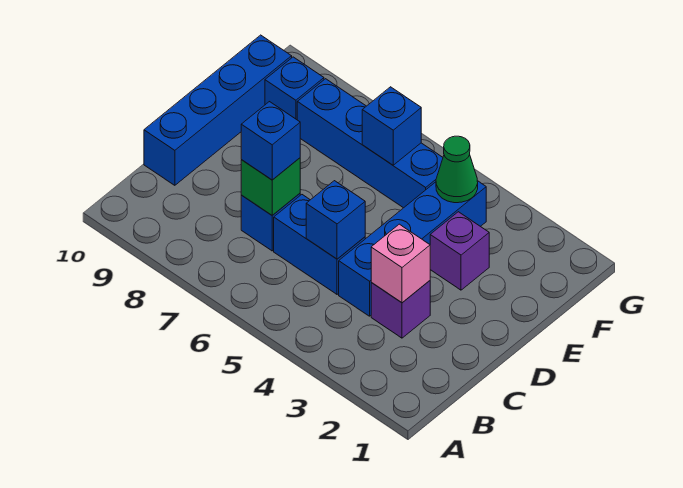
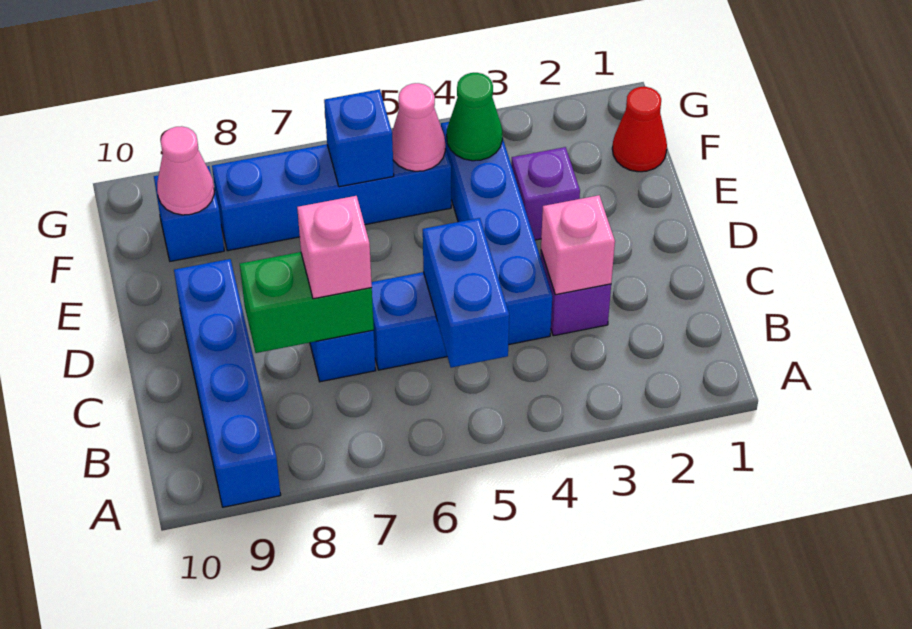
blue 1x1 brick [306,181,365,259] -> blue 1x2 brick [423,218,509,368]
green 1x1 brick [241,158,300,215] -> green 1x2 brick [240,252,374,353]
blue 1x1 brick [241,102,300,180] -> pink 1x1 brick [297,196,372,299]
blue 1x4 brick [144,35,292,185] -> blue 1x4 brick moved to [174,259,281,507]
none -> red 1x1 cone [612,87,667,172]
none -> pink 1x1 cone [392,83,445,171]
none -> pink 1x1 cone [157,126,214,215]

